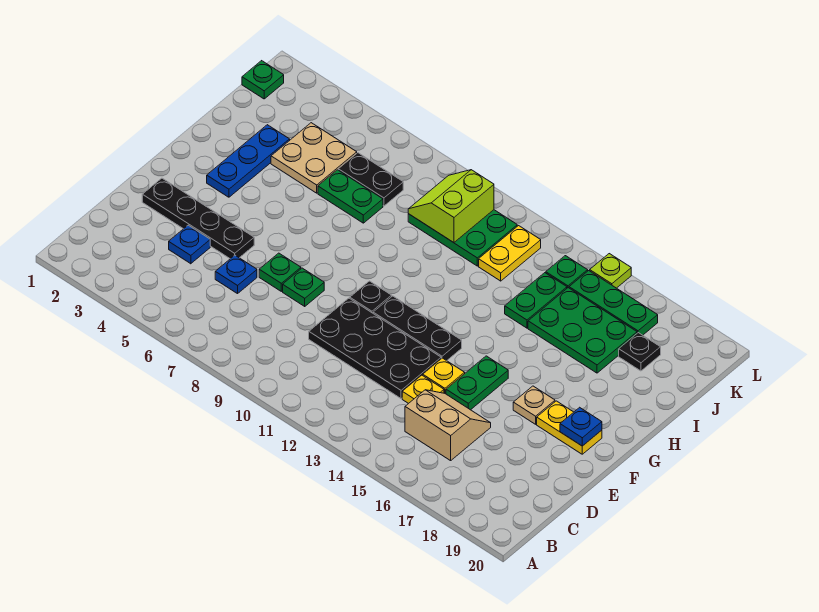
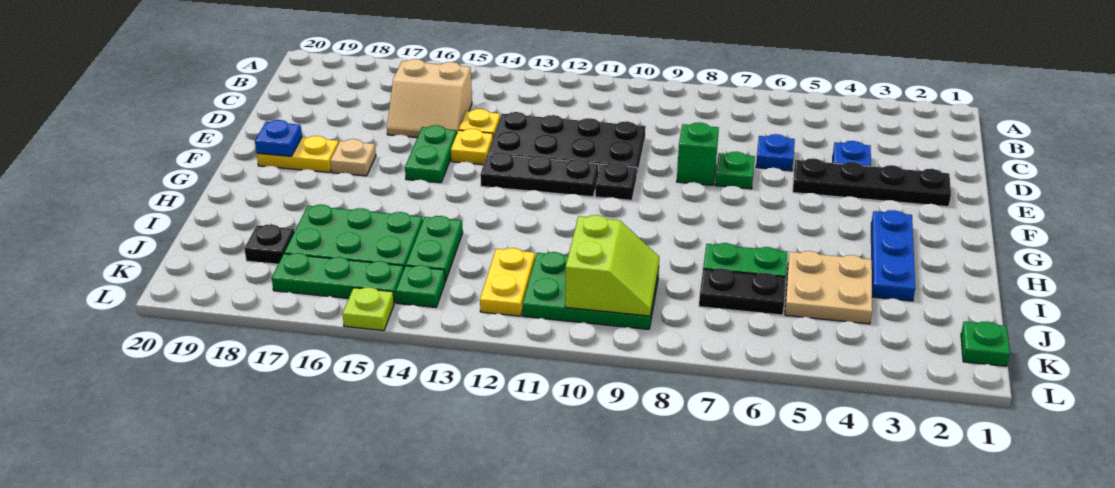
green 1x1 plate [283,268,324,306] -> green 1x1 brick [677,122,719,185]

